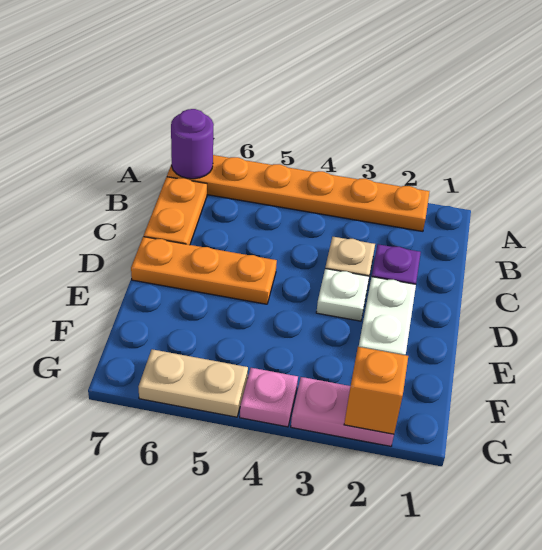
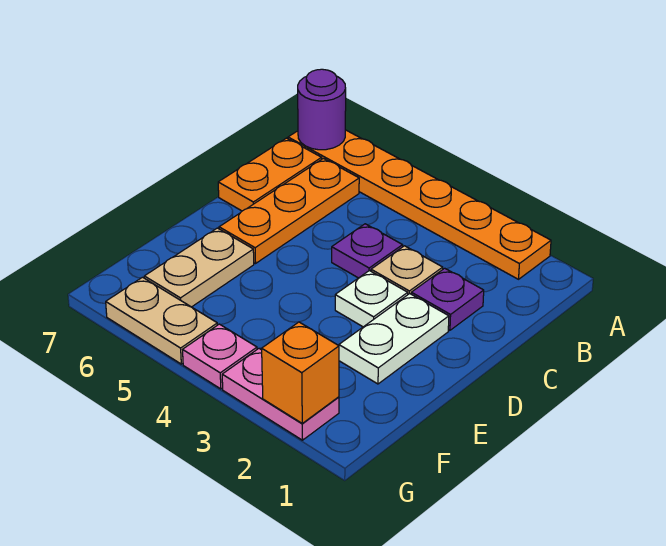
none -> purple 1x1 plate [332,224,403,278]
orange 1x3 plate [131,237,277,304] -> orange 1x3 plate turned to [219,158,359,264]
none -> tan 1x2 plate [144,228,254,307]

